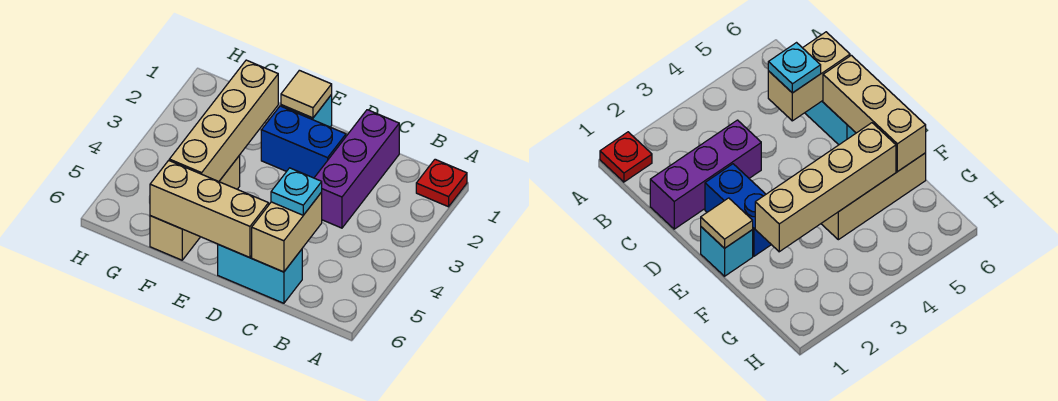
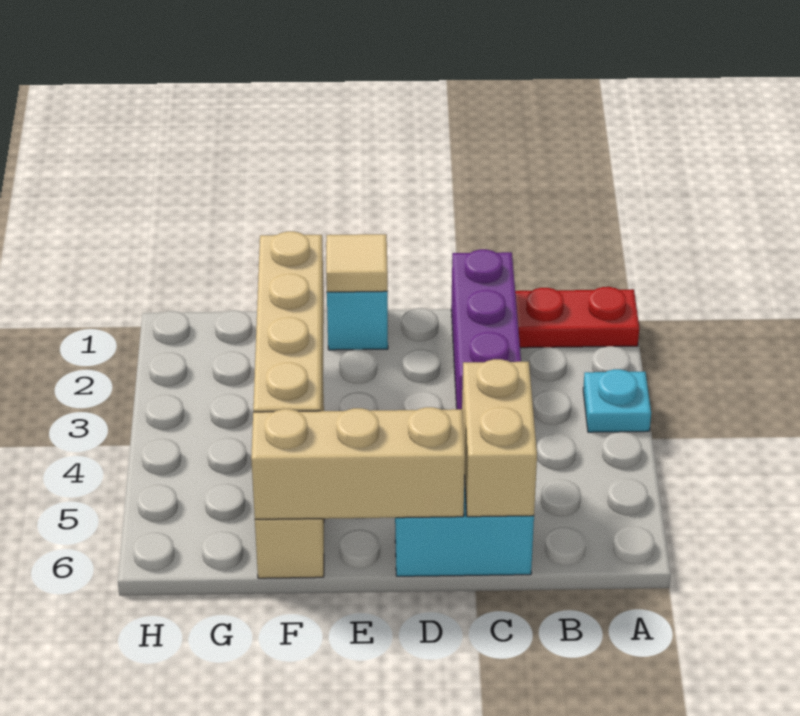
red 1x1 plate [416,159,467,207] -> red 1x2 plate [515,287,639,348]
cyan 1x1 plate [271,168,322,215] -> cyan 1x1 plate moved to [583,369,651,432]
blue 1x2 brick [261,106,346,178] -> none

